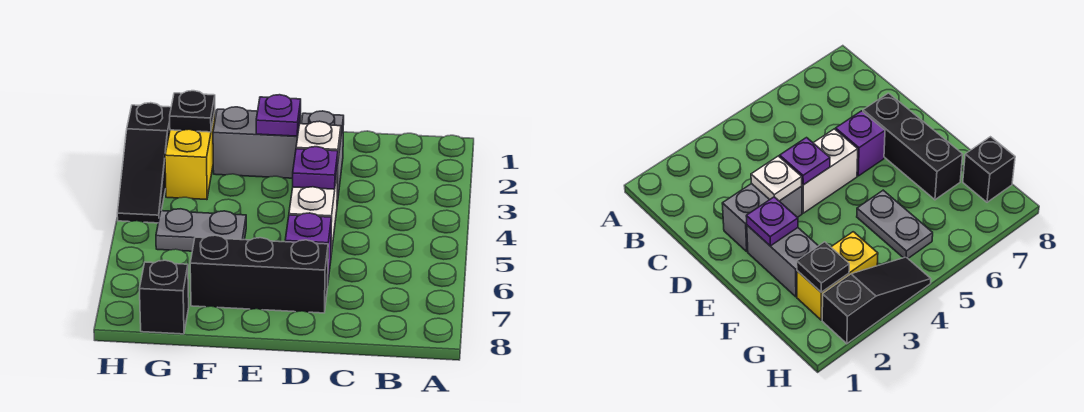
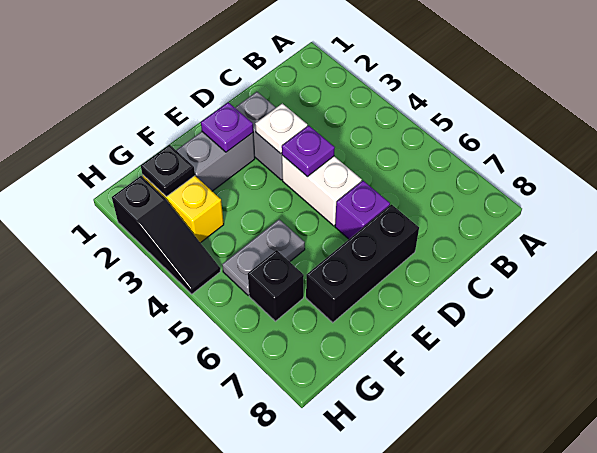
black 1x1 brick [140,260,189,334] -> black 1x1 brick moved to [248,250,304,321]

